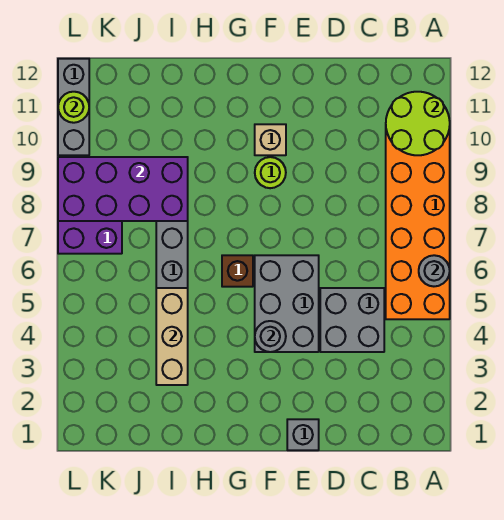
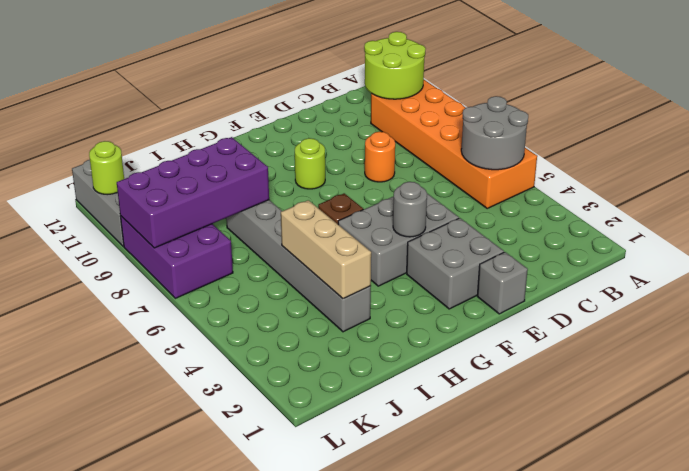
grey 1x1 round brick [419,255,450,286] -> grey 2x2 round brick [461,96,528,170]
grey 2x2 brick [320,288,384,352] -> grey 2x2 brick moved to [407,218,504,309]
none -> orange 1x1 round brick [365,132,395,182]
grey 2x3 brick [255,255,319,352] -> grey 2x3 brick turned to [338,194,459,286]
tan 1x1 brick [255,124,286,155] -> none

